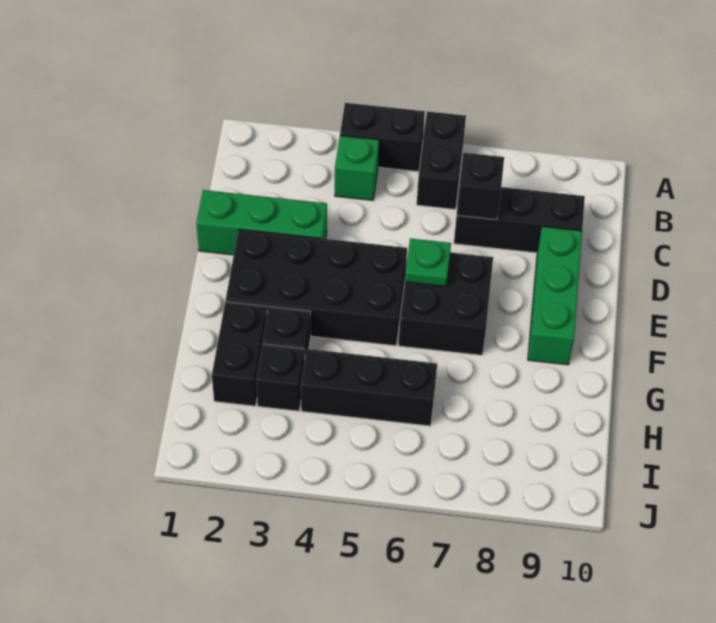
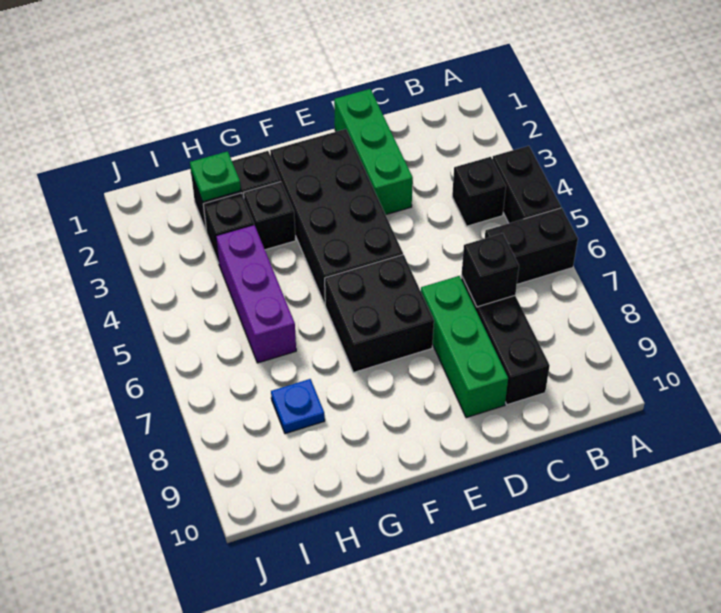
green 1x1 brick [335,136,379,200] -> black 1x1 brick [452,157,506,226]
green 1x3 brick [528,227,582,365] -> green 1x3 brick turned to [421,276,508,418]
green 1x1 plate [405,238,451,286] -> green 1x1 plate moved to [190,151,241,202]
black 1x3 brick [301,349,437,426] -> purple 1x3 brick [216,225,296,363]
none -> blue 1x1 plate [271,379,325,434]

